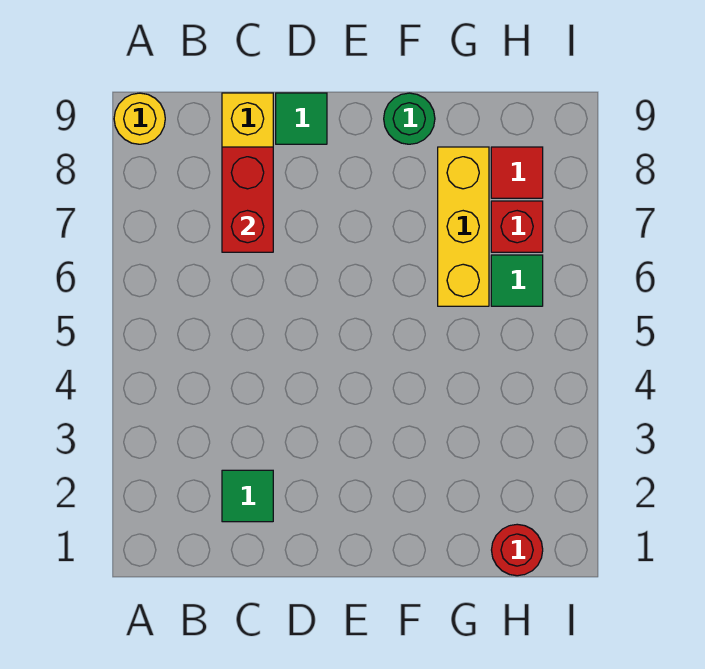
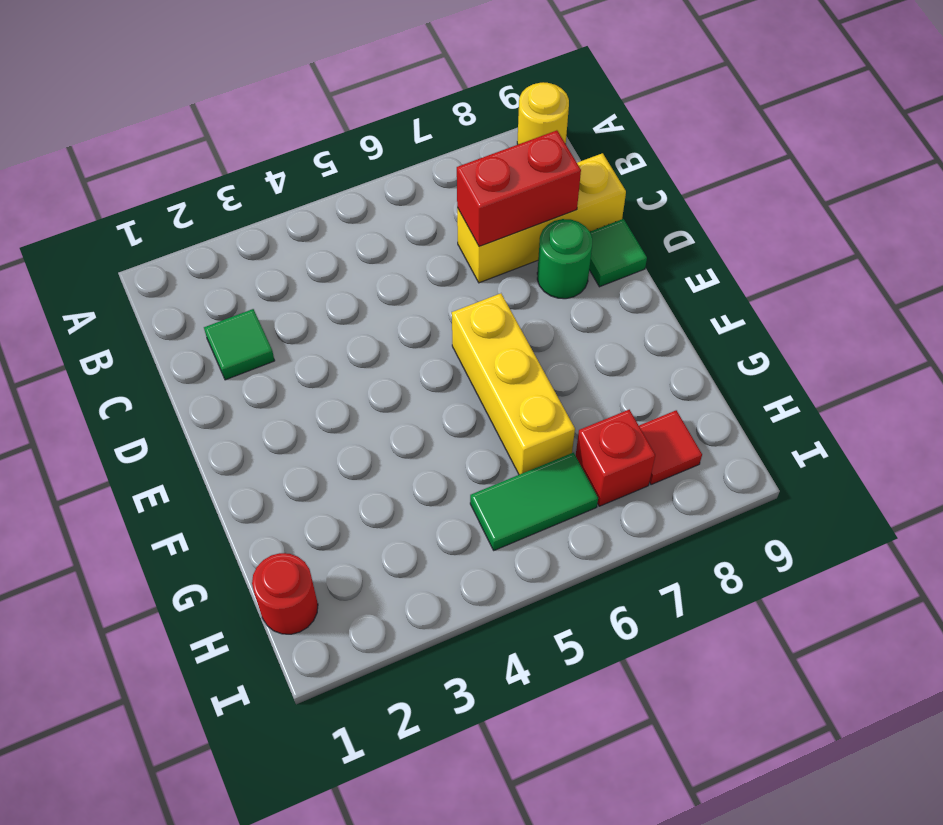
green 1x1 round brick [384,93,435,144] -> green 1x1 round brick moved to [537,219,592,299]
yellow 1x3 brick [438,147,489,306] -> yellow 1x3 brick turned to [452,293,575,475]
green 1x1 tile [491,255,543,306] -> green 1x2 tile [470,453,598,550]

